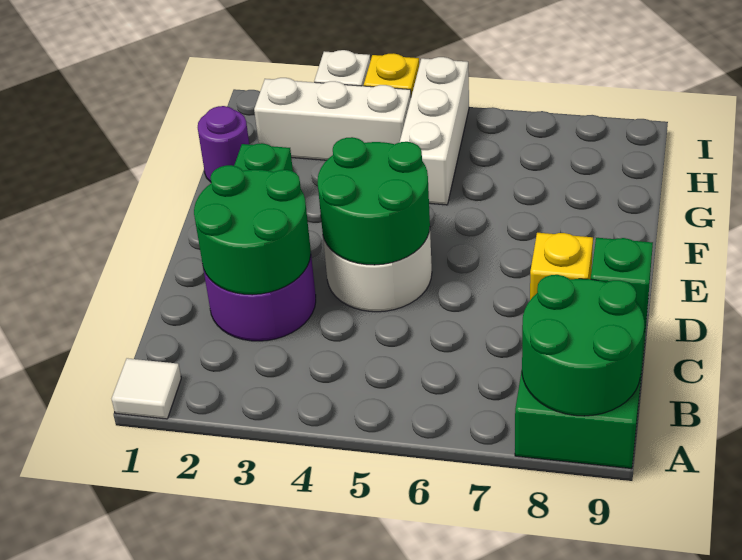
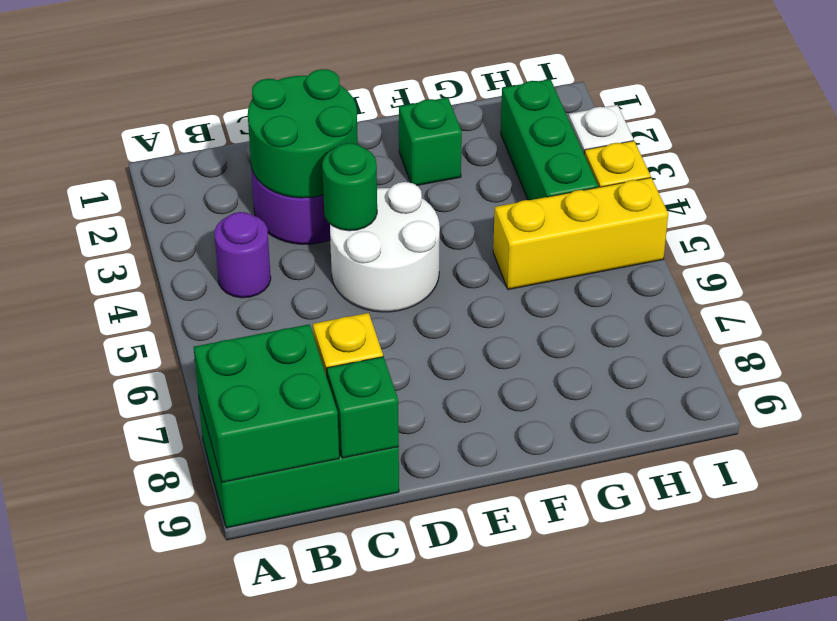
white 1x1 tile [112,358,181,419] -> none
green 2x2 round brick [522,275,644,416] -> green 2x2 brick [194,324,339,483]
green 2x2 round brick [318,137,430,265] -> green 1x1 round brick [322,143,377,231]
purple 1x1 round brick [198,106,249,182] -> purple 1x1 round brick moved to [214,212,271,298]
white 1x3 brick [400,57,469,205] -> yellow 1x3 brick [493,178,668,290]
white 1x3 brick [254,78,411,160] -> green 1x3 brick [501,79,598,200]

